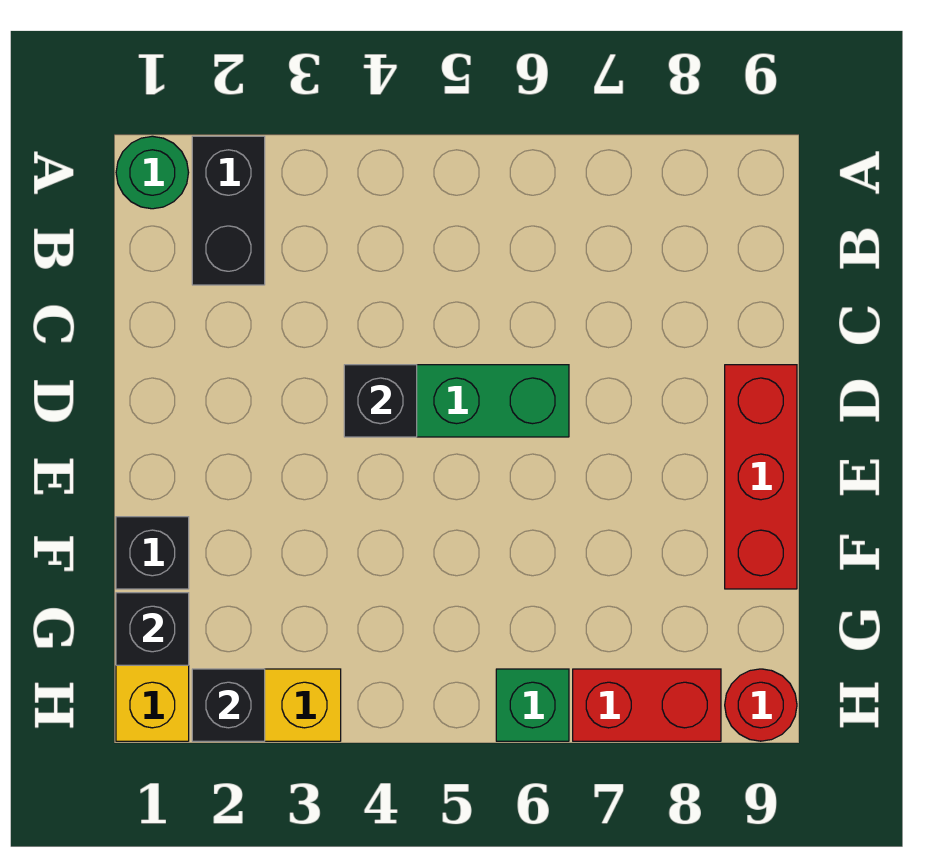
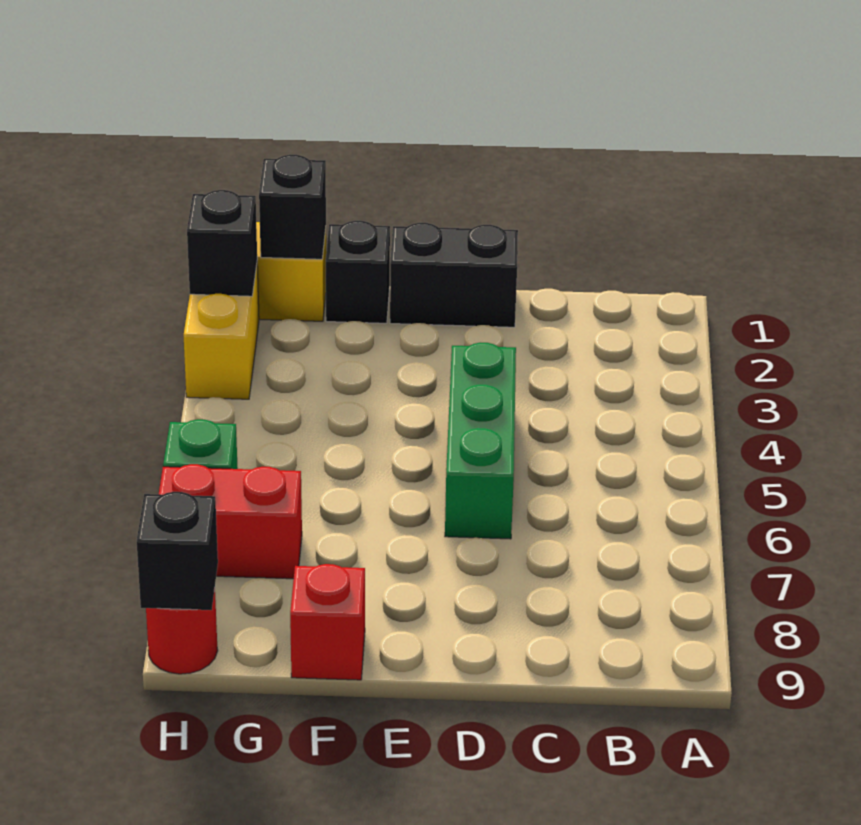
green 1x1 round brick [116,136,189,209] -> none
black 1x2 brick [192,136,265,285] -> black 1x2 brick moved to [390,223,518,327]
black 1x1 brick [344,365,417,437] -> black 1x1 brick moved to [137,492,218,610]
red 1x3 brick [725,365,797,589] -> red 1x1 brick [290,564,365,680]
red 1x2 brick [573,669,721,741] -> red 1x2 brick turned to [159,464,302,579]

